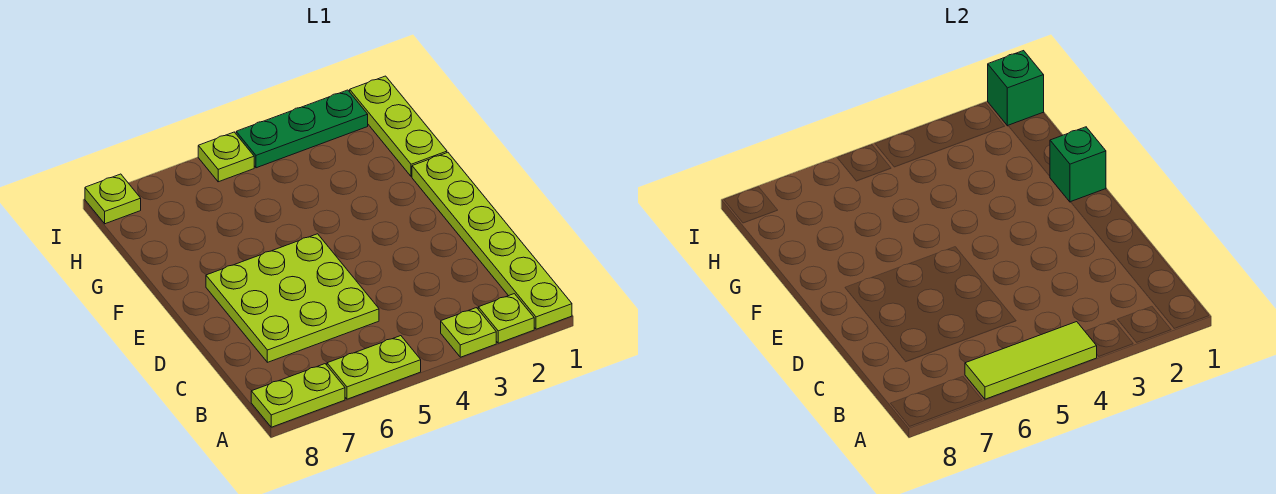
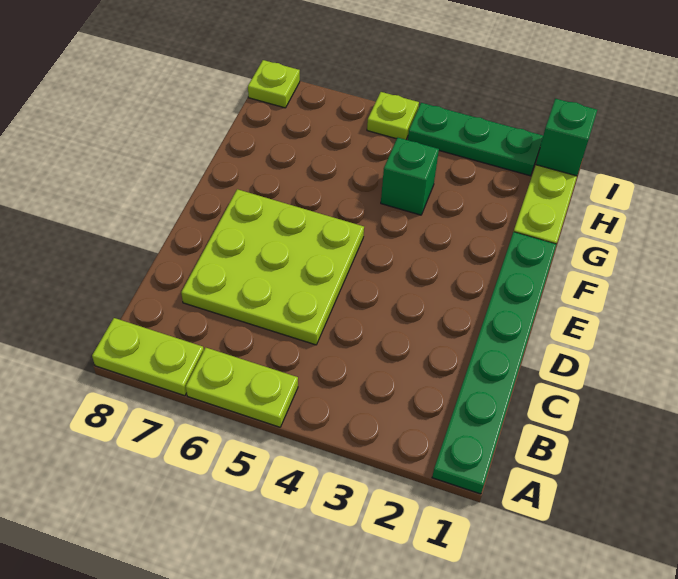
lime 1x6 plate [412,153,572,329] -> green 1x6 plate [432,232,557,494]
lime 1x1 plate [478,294,534,343] -> none
lime 1x1 plate [441,308,496,357] -> none
lime 1x3 tile [965,322,1097,399] -> none
green 1x1 brick [1050,127,1106,202] -> green 1x1 brick moved to [381,138,439,215]

